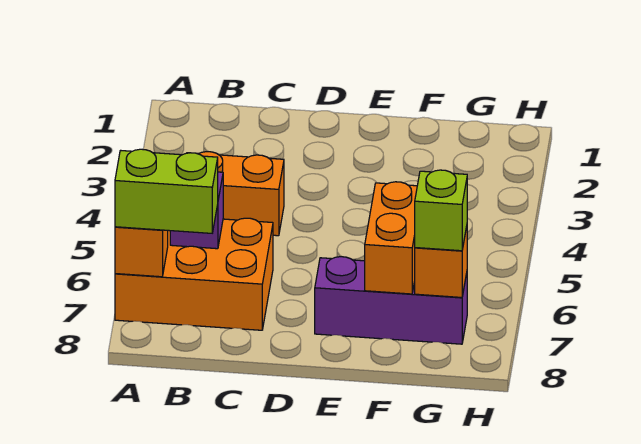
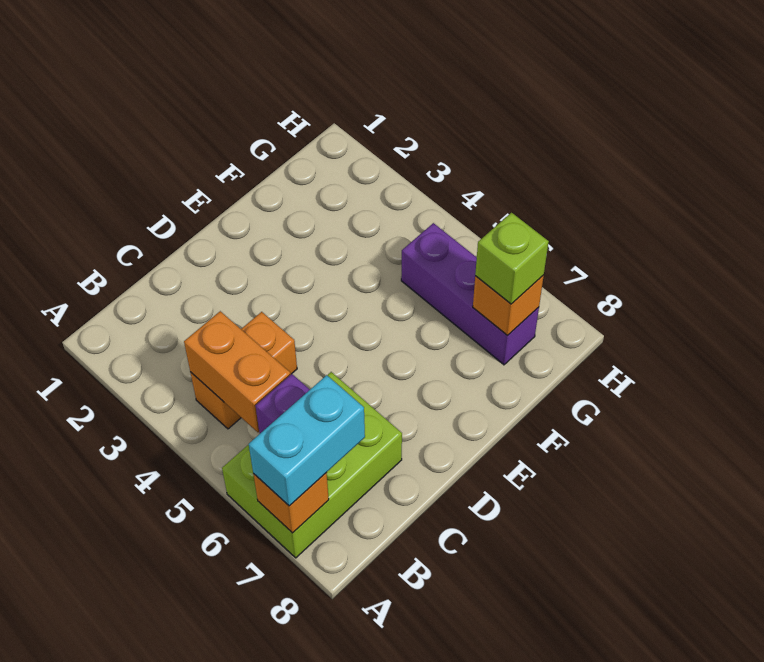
orange 2x3 brick [115,218,273,330] -> lime 2x3 brick [222,372,402,558]
lime 1x2 brick [115,149,218,233] -> cyan 1x2 brick [249,375,365,506]
purple 1x3 brick [315,257,467,344] -> purple 1x3 brick turned to [401,223,539,365]
orange 1x2 brick [365,182,417,294] -> orange 1x2 brick moved to [184,311,290,432]

